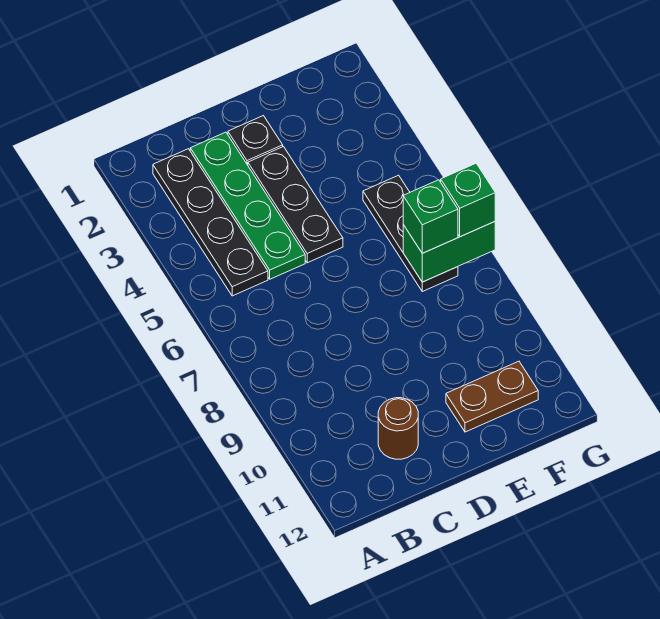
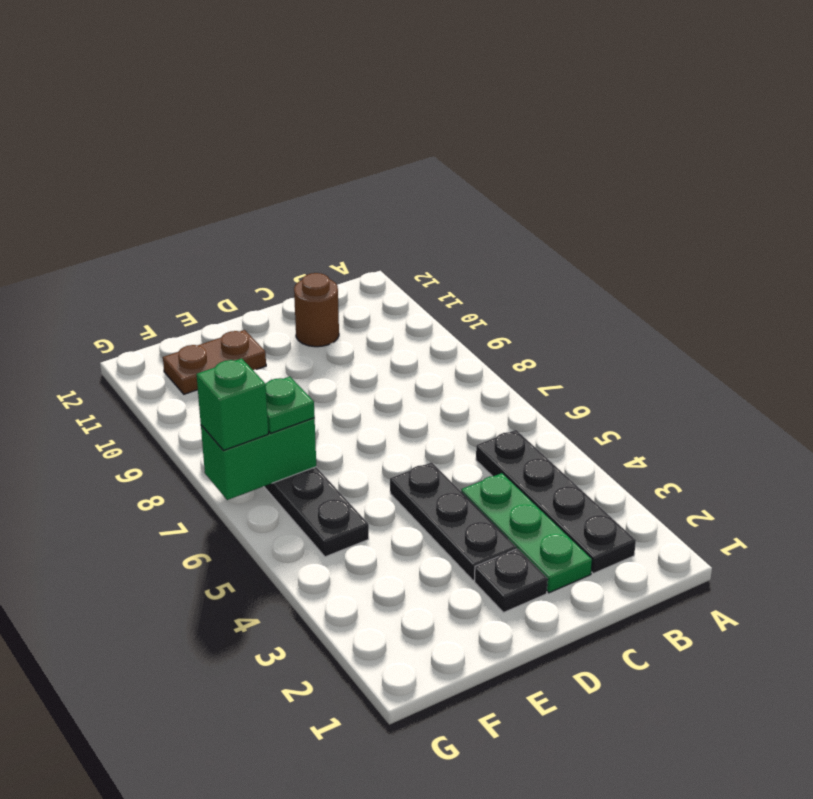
green 1x4 plate [190,132,305,279] -> green 1x3 plate [461,473,592,593]
green 1x1 brick [403,180,458,253] -> green 1x1 plate [266,377,315,433]

